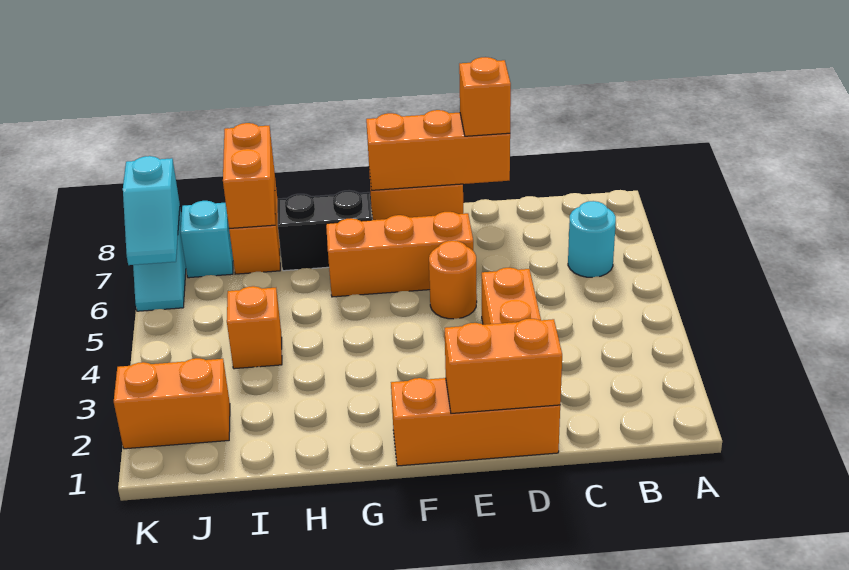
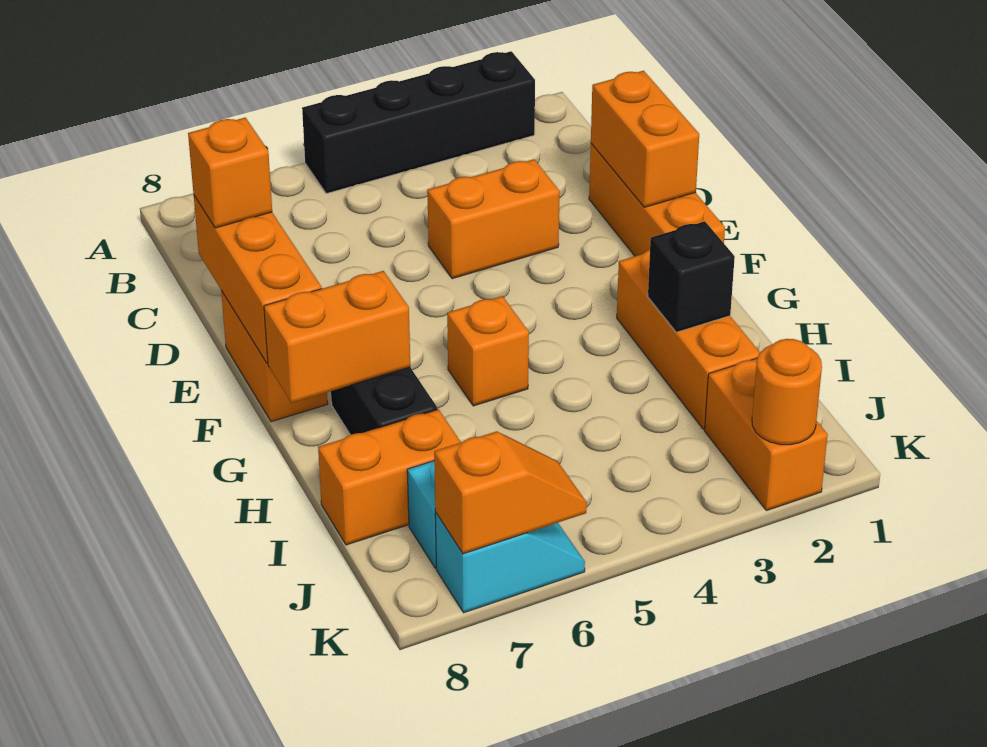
none -> black 1x4 brick [302,51,535,194]
cyan 1x1 round brick [568,201,616,277] -> none
orange 1x1 round brick [429,241,477,319] -> orange 1x1 round brick moved to [752,339,822,445]
orange 1x3 brick [326,212,473,297] -> orange 1x3 brick moved to [617,250,760,429]
none -> black 1x1 brick [648,221,735,332]
orange 1x1 brick [227,286,282,369] -> orange 1x1 brick moved to [447,296,529,406]
orange 1x2 brick [223,123,275,228] -> orange 1x2 brick moved to [264,271,410,403]
cyan 1x2 slope [123,156,180,265] -> orange 1x2 slope [434,431,587,554]

